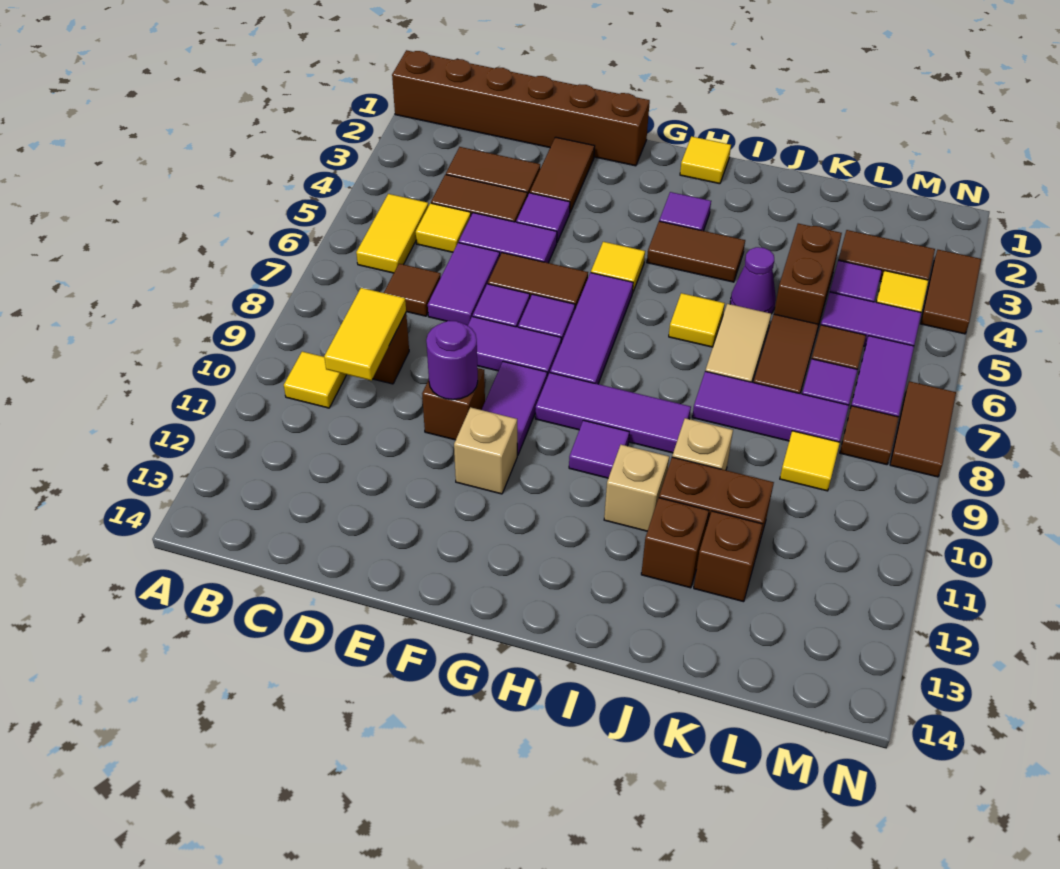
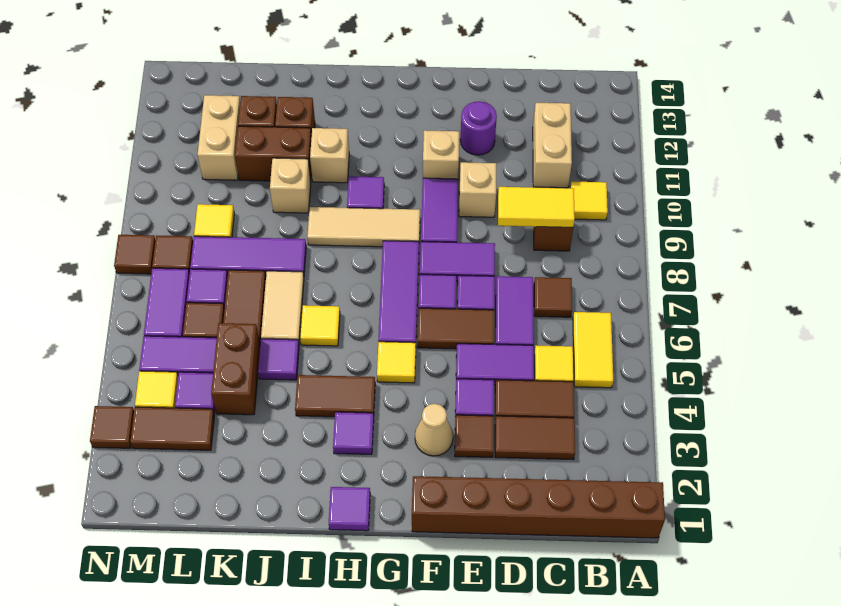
yellow 1x2 tile [324,288,406,380] -> yellow 1x2 tile turned to [498,187,575,227]
none -> tan 1x2 brick [533,103,572,188]
brown 1x2 tile [530,137,595,212] -> brown 1x1 tile [455,415,494,457]
brown 1x1 brick [422,368,485,440] -> tan 1x1 brick [459,162,496,217]
purple 1x1 round brick [426,321,478,400] -> purple 1x1 round brick moved to [460,101,497,155]
none -> tan 1x1 cone [415,404,453,456]
purple 1x3 tile [535,373,691,453] -> tan 1x3 tile [307,207,420,247]
yellow 1x1 tile [680,136,731,184] -> purple 1x1 tile [329,487,370,531]
purple 1x1 cone [730,247,776,314] -> purple 1x1 tile [258,339,299,380]
none -> tan 1x2 brick [197,95,240,180]
brown 1x2 tile [921,250,981,334] -> brown 1x1 tile [90,406,134,448]
brown 1x2 tile [890,381,956,477] -> brown 1x1 tile [114,235,155,274]

